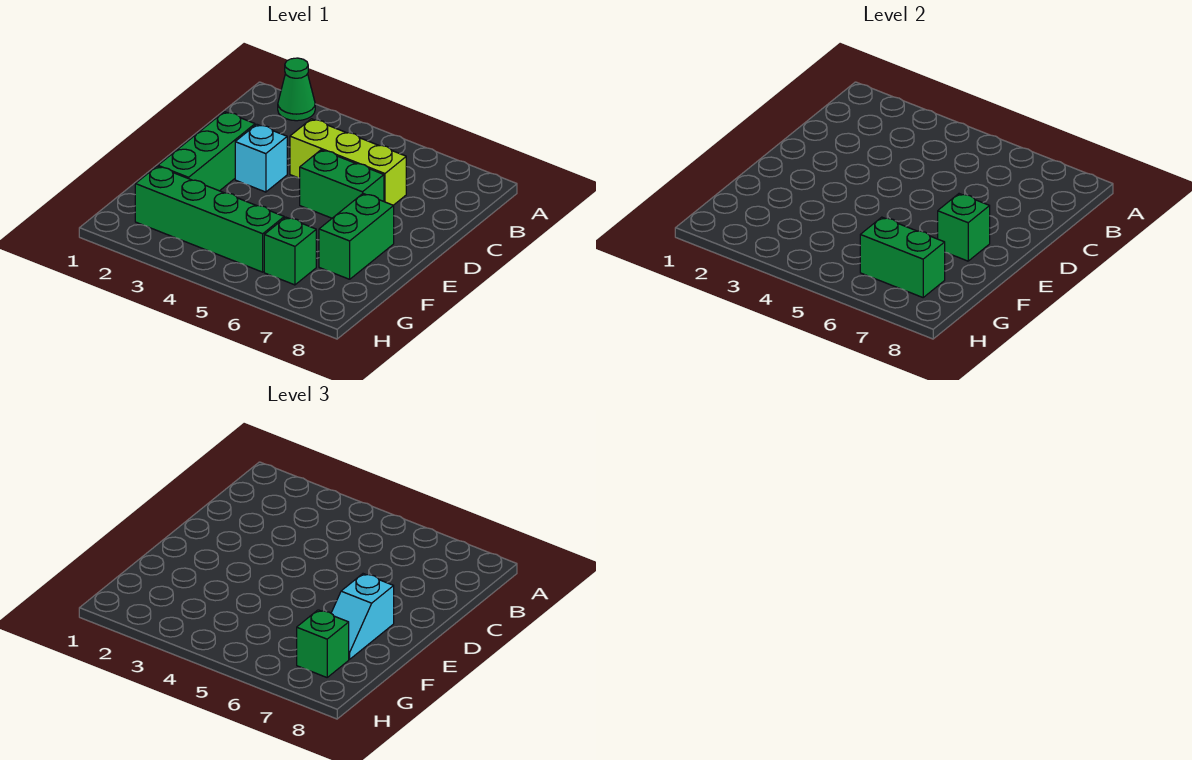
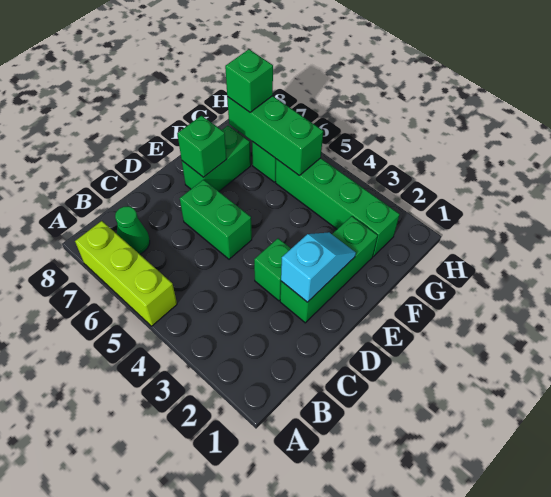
green 1x1 cone [278,58,315,121] -> green 1x1 cone moved to [115,206,150,254]
lime 1x3 brick [290,119,406,205] -> lime 1x3 brick moved to [75,221,177,326]
cyan 1x1 brick [235,124,287,192] -> green 1x1 brick [254,238,291,301]
cyan 1x2 slope [331,574,394,659] -> cyan 1x2 slope moved to [281,232,356,302]
green 1x2 brick [860,217,945,297] -> green 1x3 brick [227,96,323,175]

